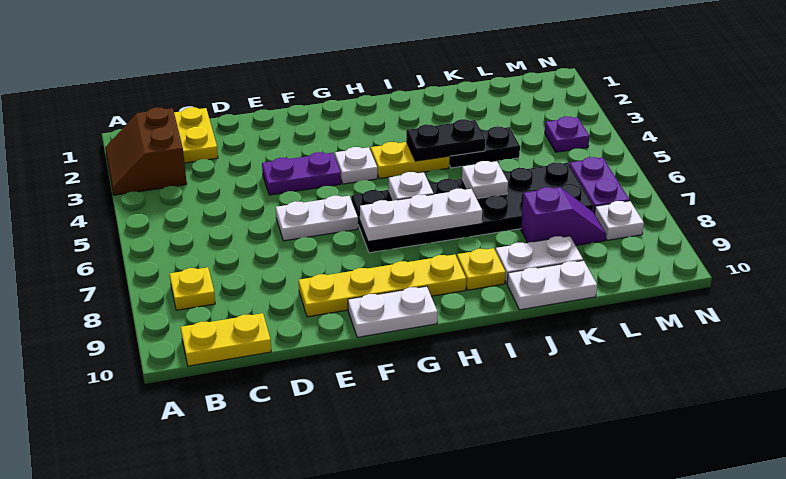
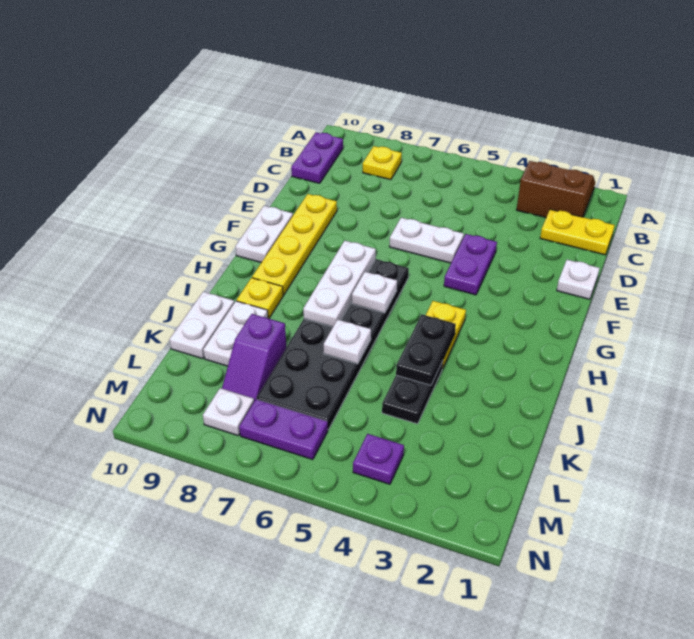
yellow 1x2 plate [181,313,271,366] -> purple 1x2 plate [291,132,343,183]
white 1x2 plate [276,196,358,241] -> white 1x2 plate turned to [389,218,464,263]
white 1x1 plate [335,147,377,184] -> white 1x1 plate moved to [557,260,600,299]

